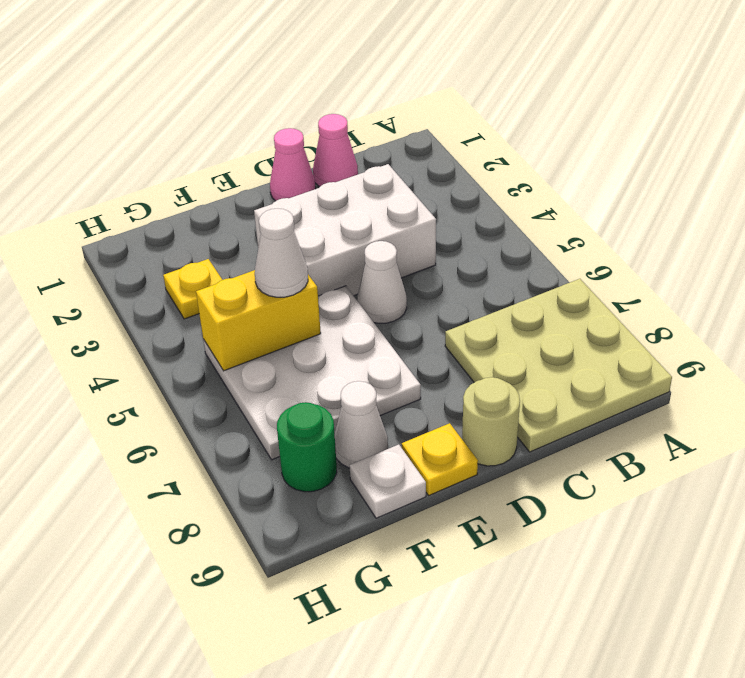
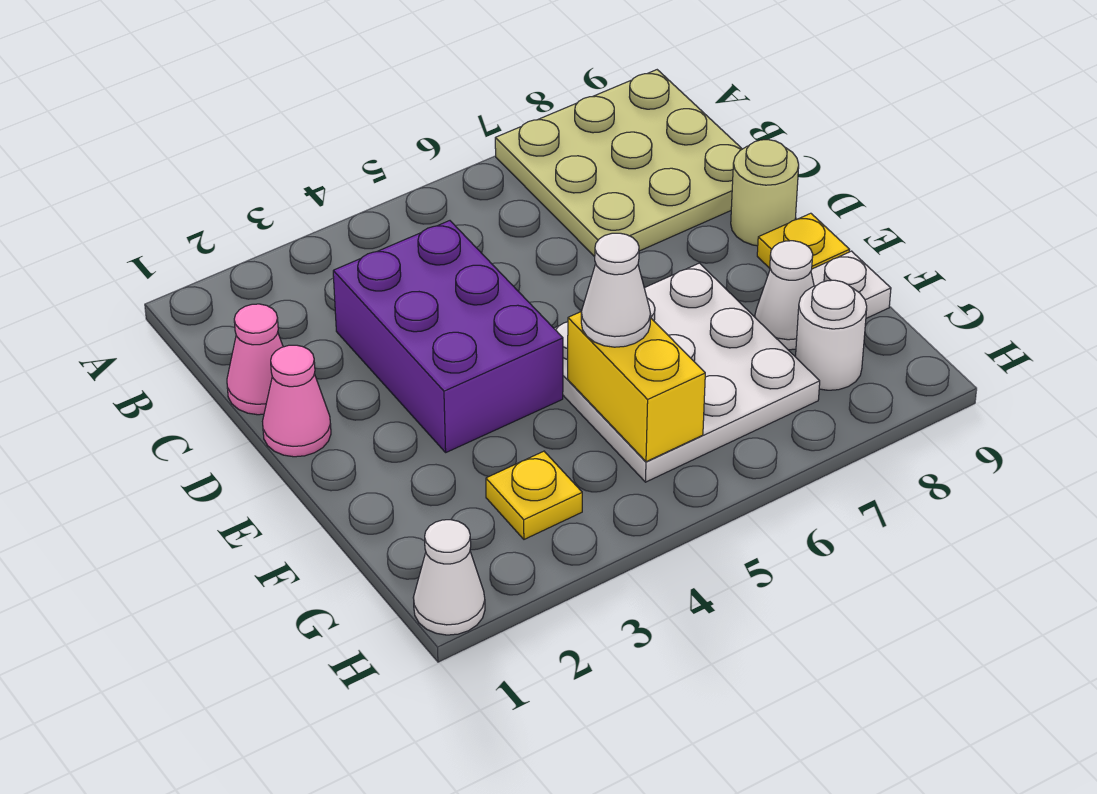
white 2x3 brick [254,164,436,296] -> purple 2x3 brick [333,221,563,452]
white 1x1 cone [357,241,407,323] -> white 1x1 cone moved to [413,520,485,635]
green 1x1 round brick [277,402,337,492] -> white 1x1 round brick [796,280,867,390]

